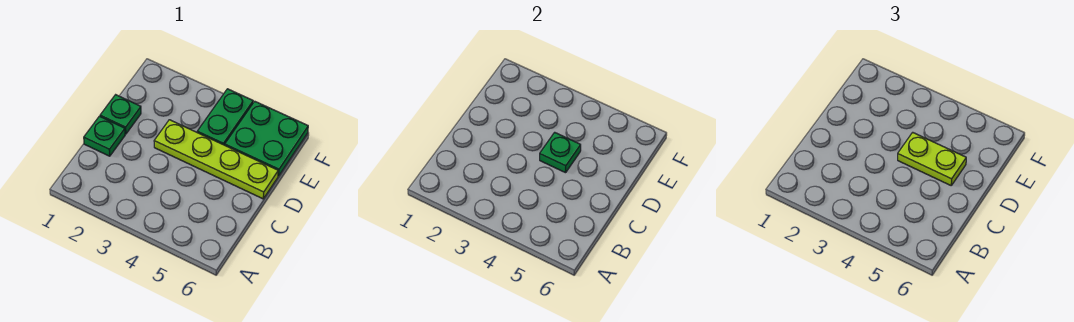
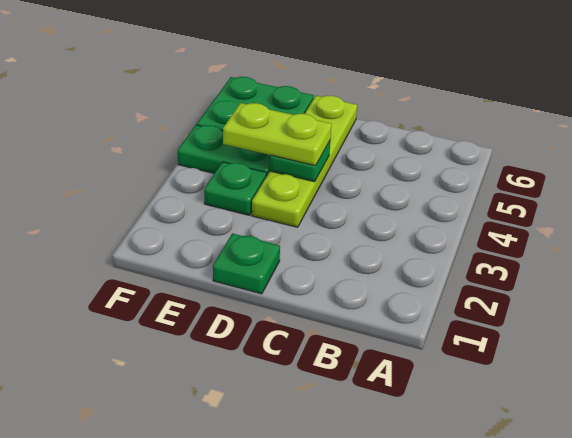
green 1x1 plate [84,116,125,156] -> green 1x1 plate moved to [204,162,267,215]
lime 1x2 plate [898,132,966,185] -> lime 1x2 plate turned to [223,103,332,165]

